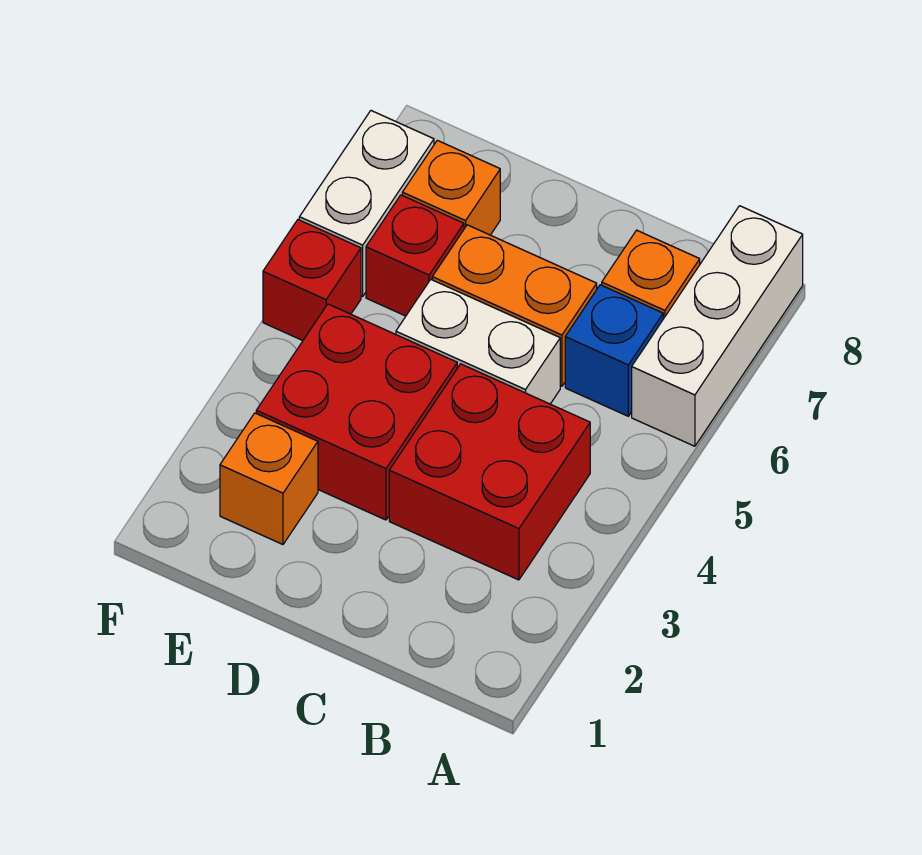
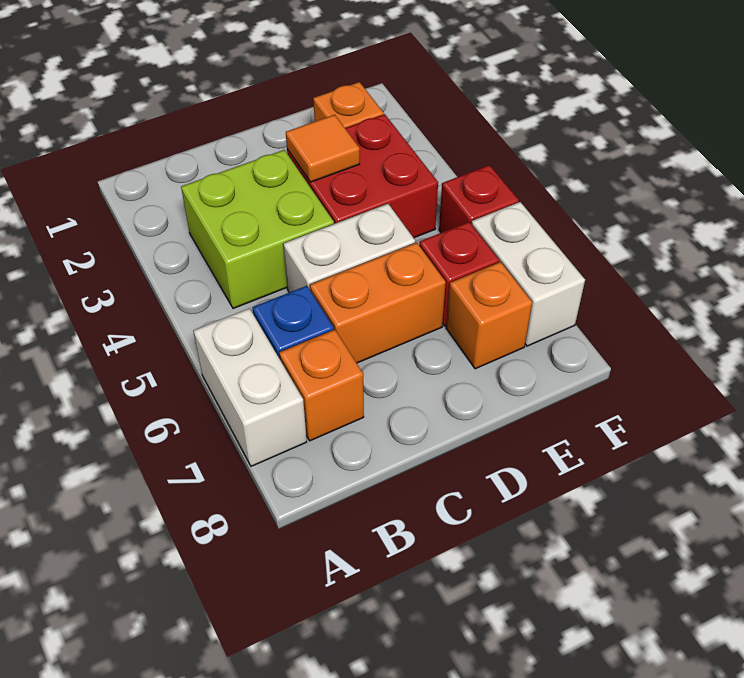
white 1x3 brick [632,206,803,446] -> white 1x2 brick [193,308,307,466]
red 2x2 brick [389,364,590,580] -> lime 2x2 brick [181,150,334,309]
none -> orange 1x1 tile [286,115,360,182]

